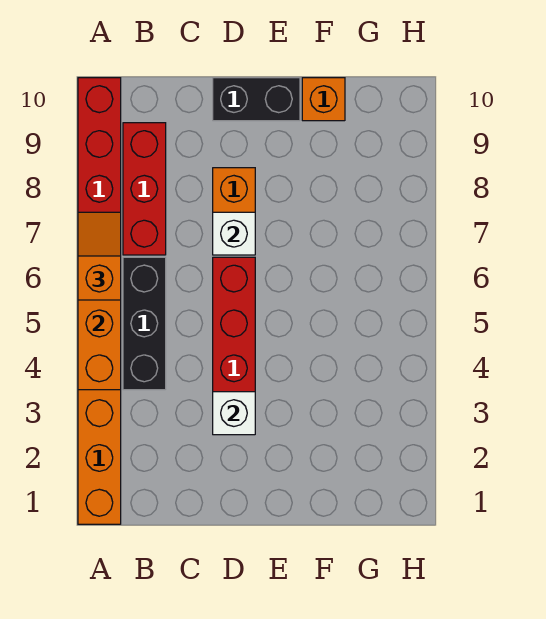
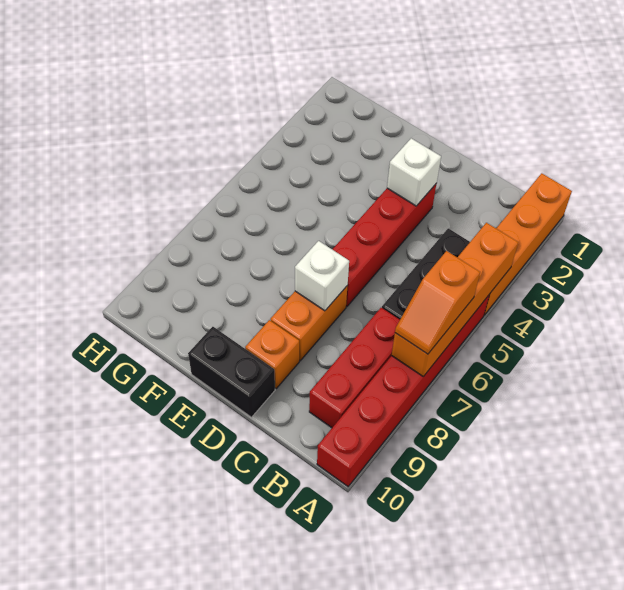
orange 1x1 brick [302,78,345,121] -> orange 1x1 brick moved to [245,320,299,388]

